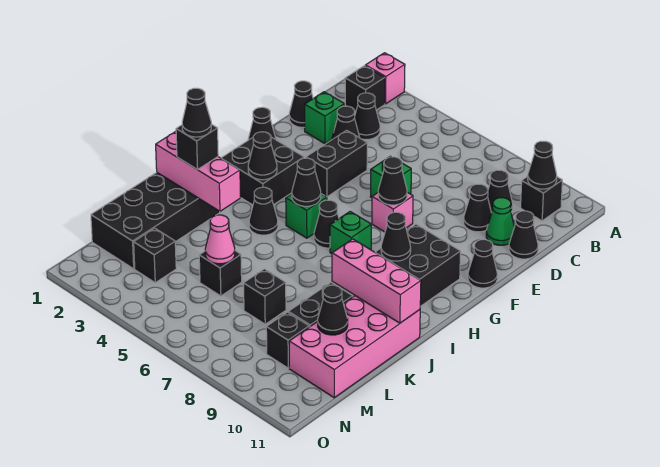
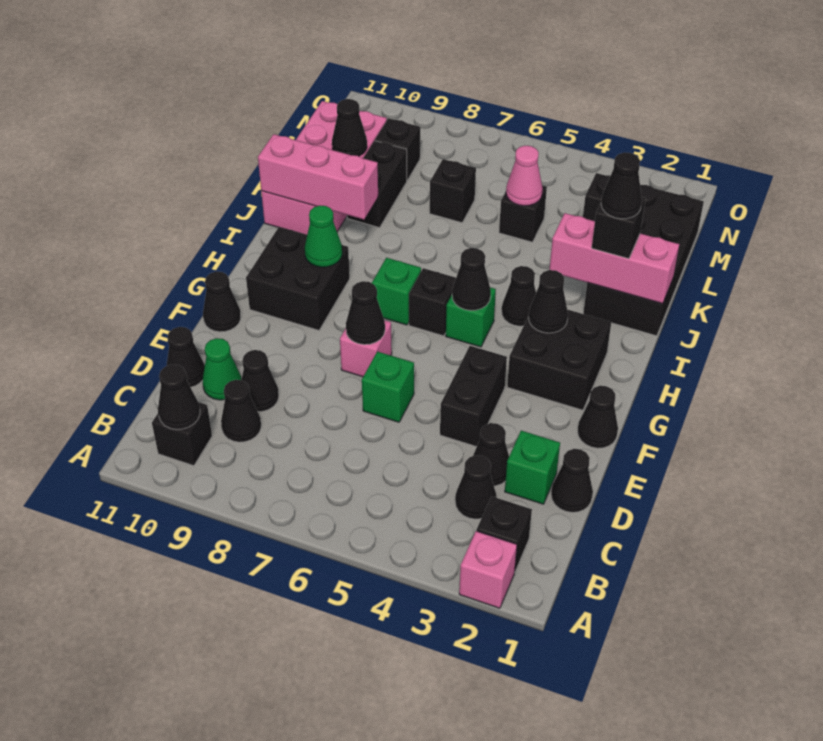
black 1x1 cone [314,200,339,248] -> black 1x1 brick [409,268,456,336]
black 1x1 cone [381,212,411,261] -> green 1x1 cone [305,206,342,267]

